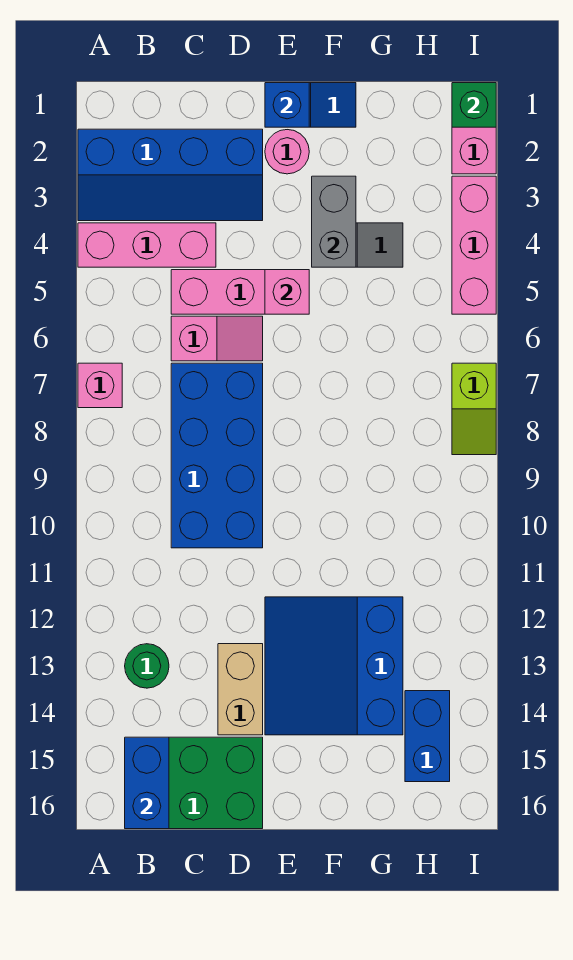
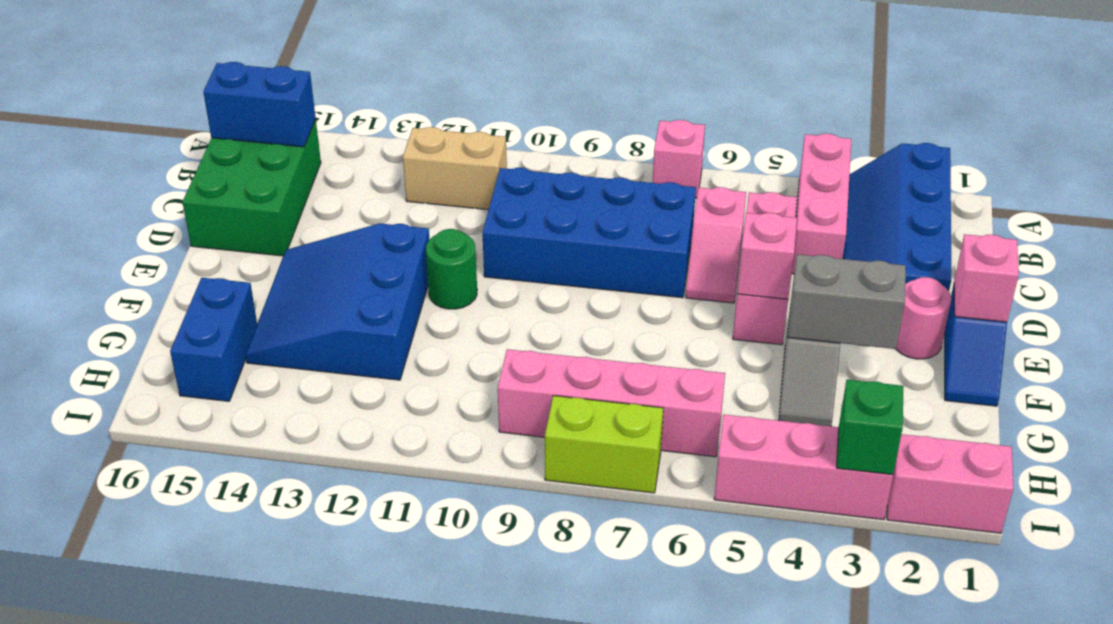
green 1x1 round brick [125,644,169,688] -> green 1x1 round brick moved to [426,229,477,309]
tan 1x2 brick [218,644,263,735] -> tan 1x2 brick moved to [403,127,507,210]
blue 1x1 brick [265,83,309,127] -> pink 1x1 brick [954,234,1019,322]
blue 3x3 slope [265,597,403,735] -> blue 3x3 slope turned to [246,223,429,380]
none -> pink 1x4 brick [498,349,725,457]
blue 1x2 brick [405,691,450,782] -> blue 1x2 brick turned to [170,278,257,401]
green 1x1 brick [452,83,496,127] -> green 1x1 brick moved to [837,380,904,475]
lime 1x2 slope [452,363,496,455] -> lime 1x2 brick [545,396,663,493]

